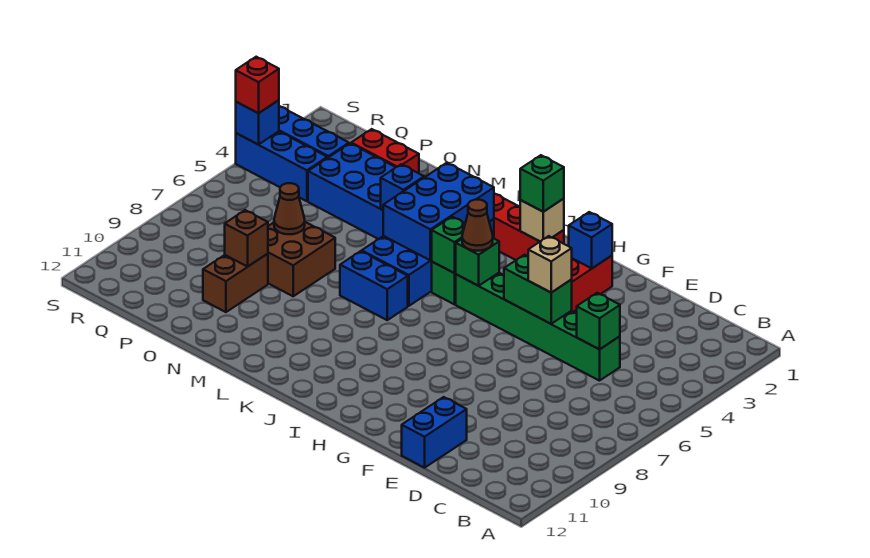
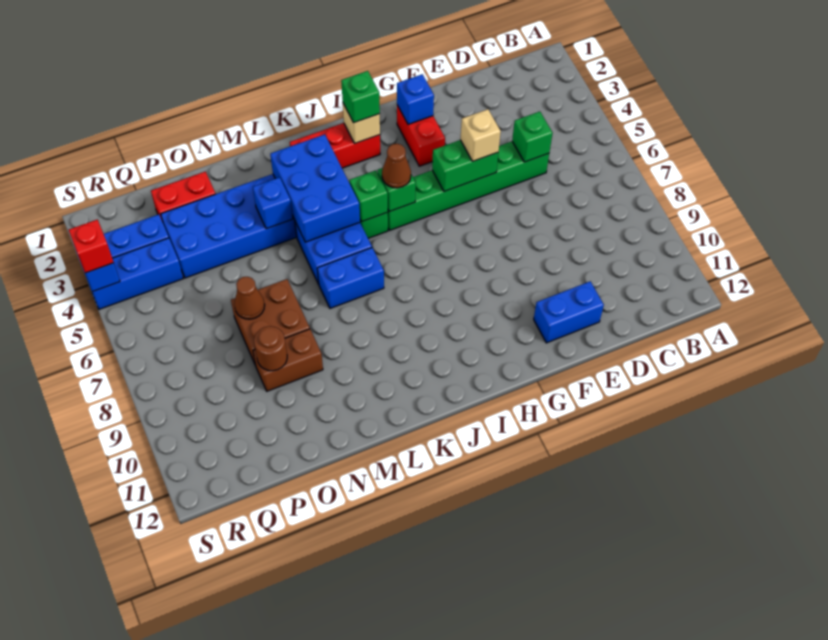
blue 1x2 brick [402,397,467,468] -> blue 1x2 brick turned to [534,281,604,343]
brown 1x2 brick [203,254,268,312] -> brown 1x2 brick turned to [253,329,323,391]
brown 1x1 brick [225,210,268,267] -> brown 1x1 round brick [254,326,287,371]

